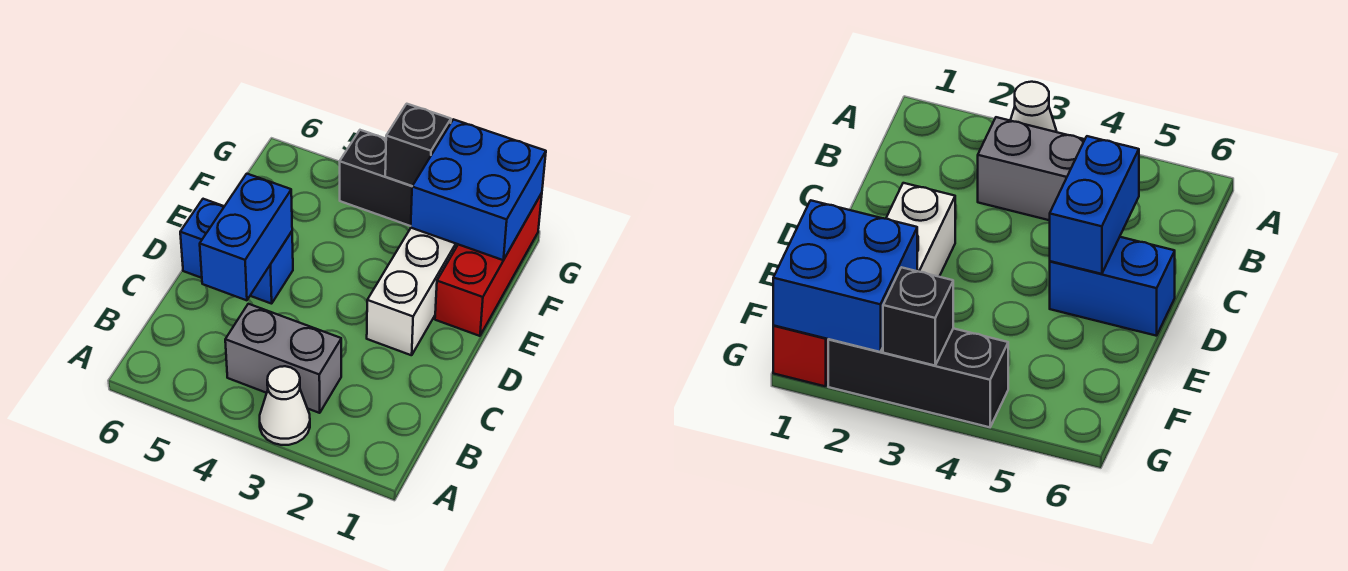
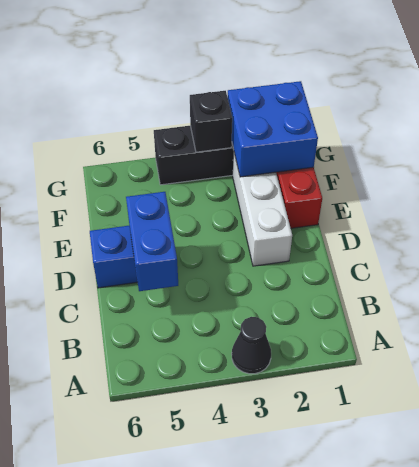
white 1x1 cone [260,366,310,445] -> black 1x1 cone [232,317,271,374]
grey 1x2 brick [225,304,341,413] -> none

